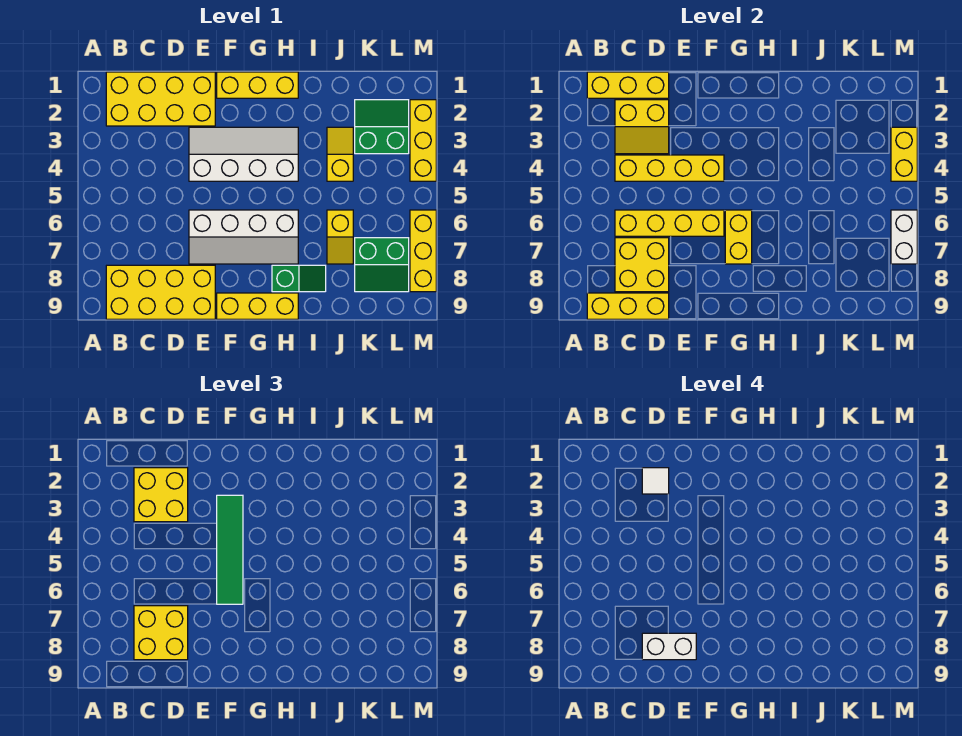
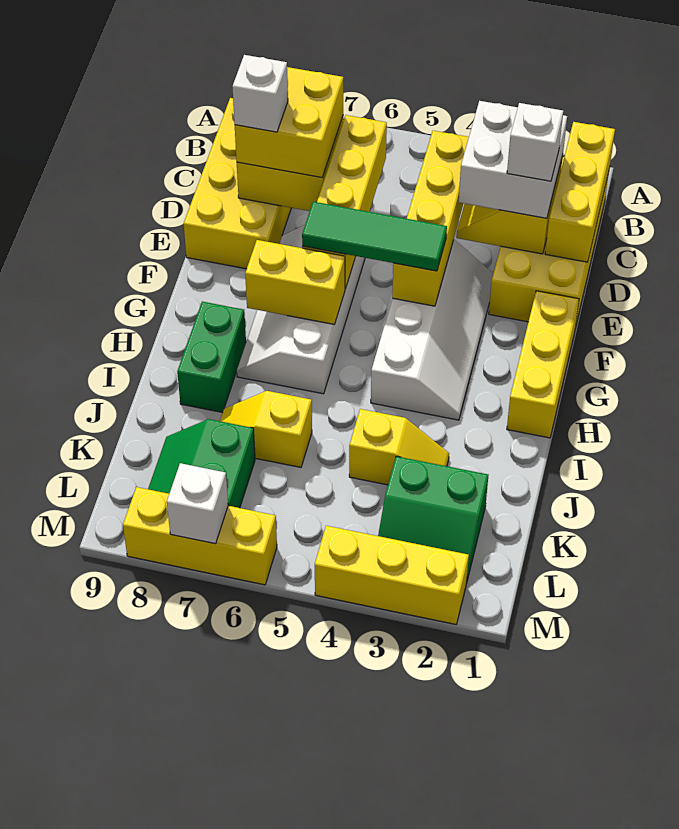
yellow 1x3 brick [587,293,669,319] -> none
yellow 2x2 brick [134,468,188,522] -> white 2x2 brick [459,101,567,218]
white 1x1 tile [642,468,669,494] -> white 1x1 brick [507,103,563,181]
white 1x2 brick [642,633,696,660] -> white 1x1 brick [232,55,288,132]
green 1x4 tile [217,495,243,604] -> green 1x3 tile [302,202,447,271]
yellow 1x3 brick [217,293,298,319] -> none
green 1x2 slope [272,265,326,292] -> green 1x2 brick [177,302,246,413]
green 2x2 slope [355,100,409,154] -> green 2x2 slope turned to [378,456,488,583]
yellow 1x2 brick [891,127,917,181] -> none
white 1x2 brick [891,210,917,264] -> white 1x1 brick [167,463,228,544]

